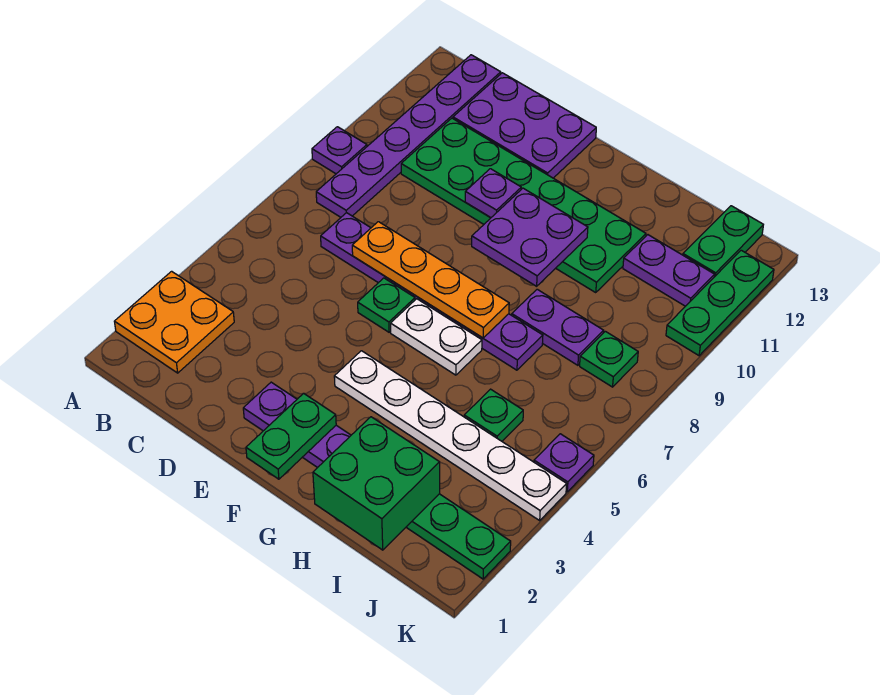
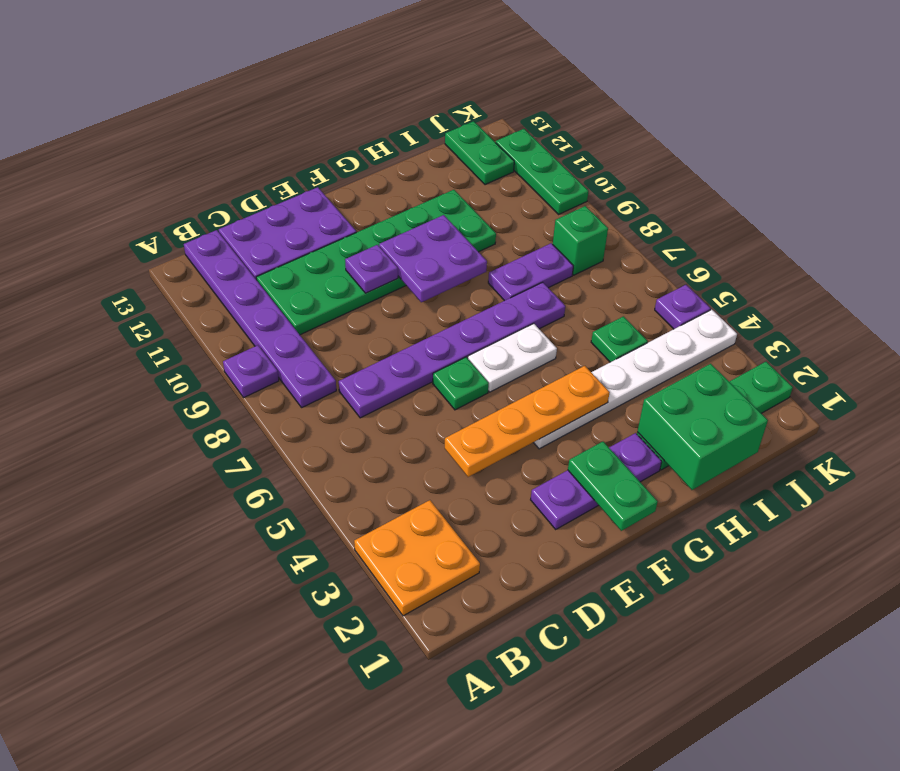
orange 1x4 plate [352,222,509,338] -> orange 1x4 plate moved to [445,366,610,477]
purple 1x2 plate [623,235,715,306] -> none
green 1x1 plate [580,331,638,387] -> green 1x1 brick [553,206,608,275]

